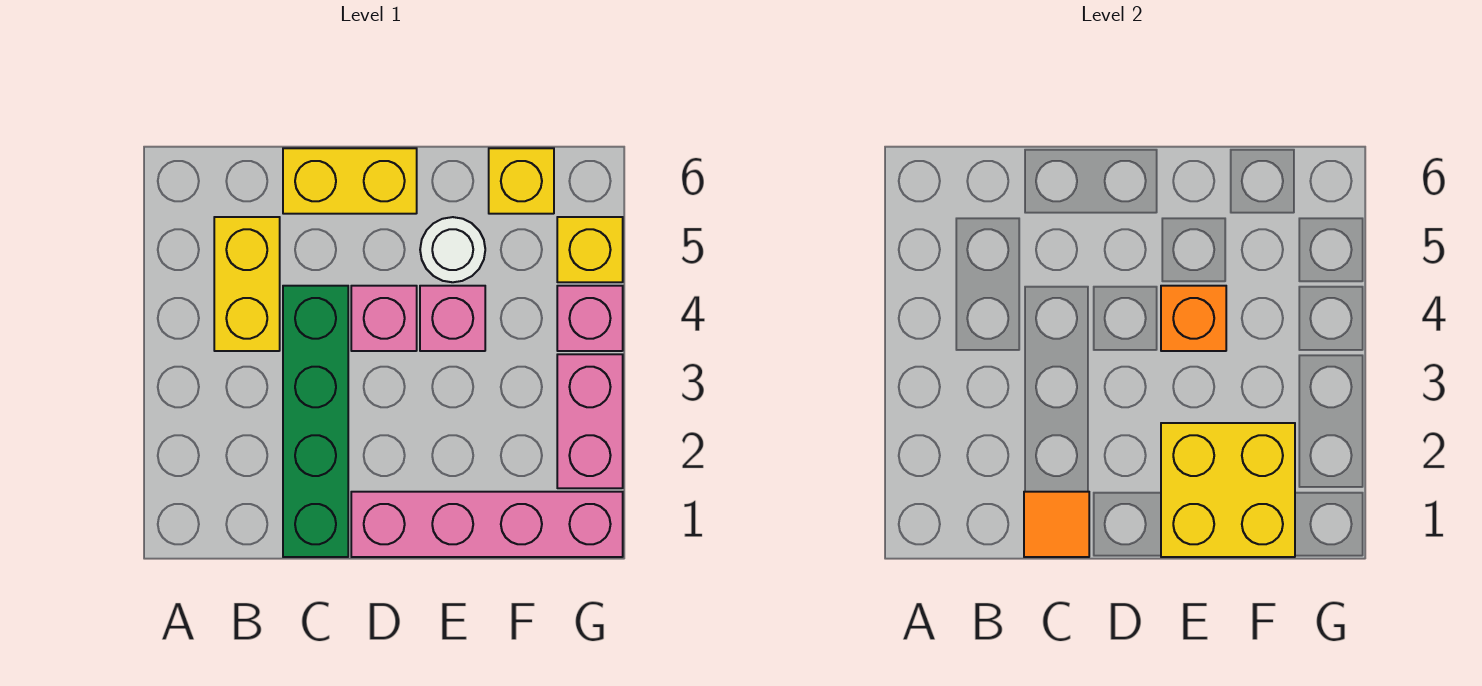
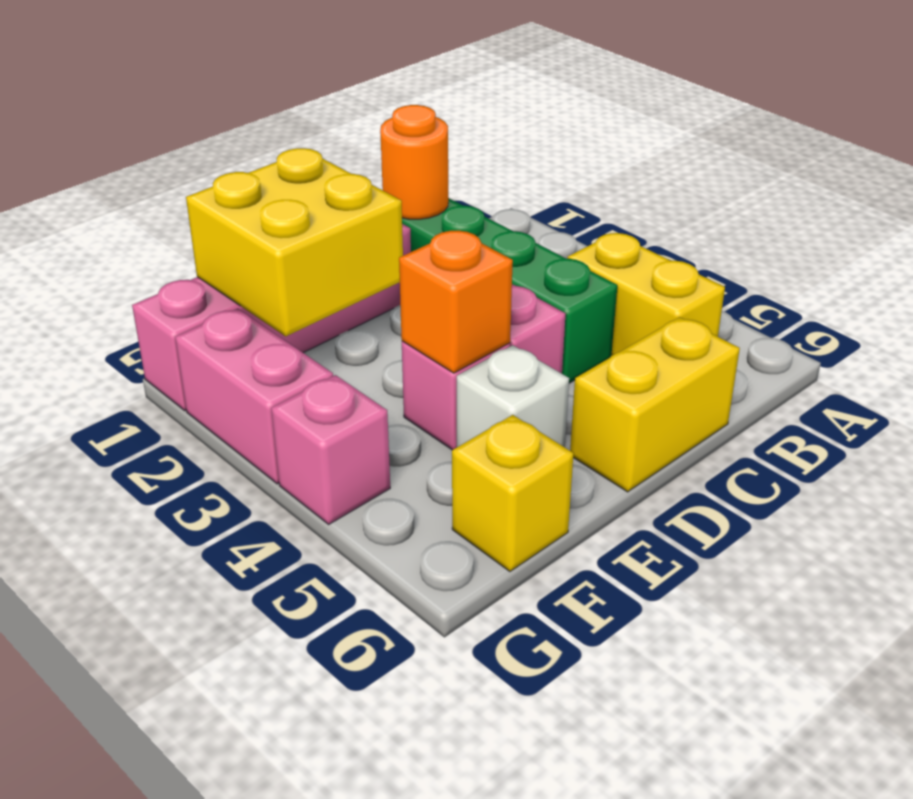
orange 1x1 tile [1024,492,1089,557] -> orange 1x1 round brick [380,105,448,219]
white 1x1 round brick [420,217,485,282] -> white 1x1 brick [457,345,569,447]
yellow 1x1 brick [557,217,623,282] -> none

